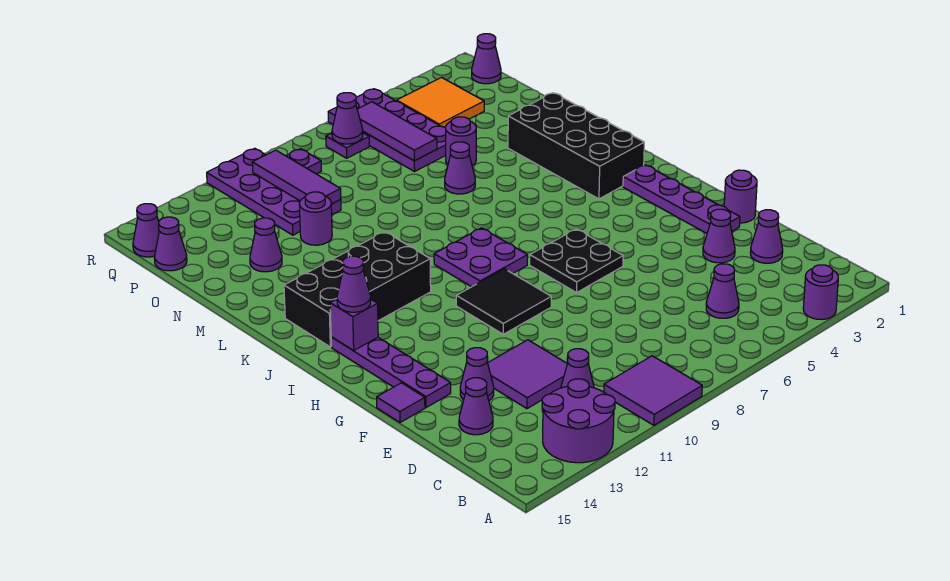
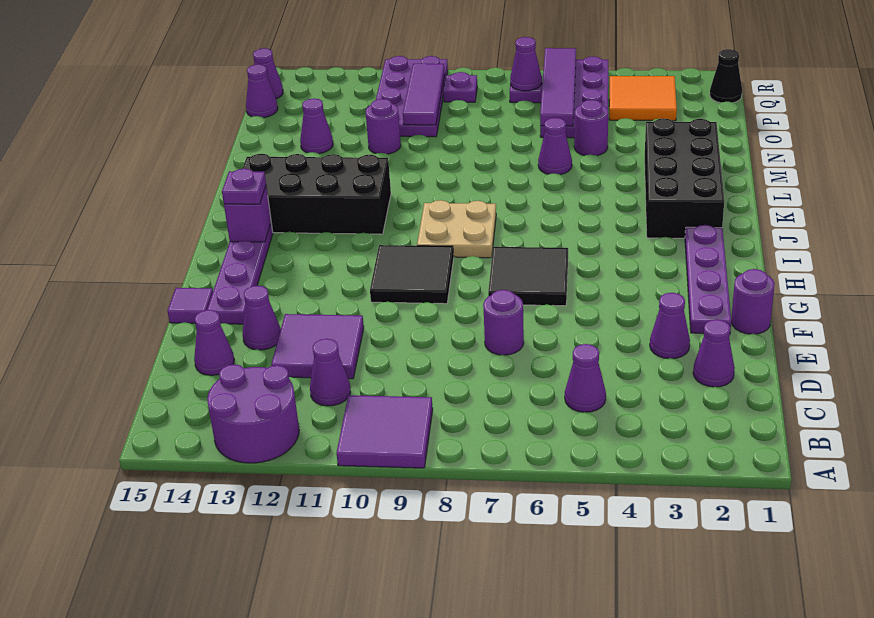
purple 1x1 round brick [803,265,838,319] -> purple 1x1 round brick moved to [483,290,524,355]
black 2x2 plate [530,229,623,293] -> black 2x2 tile [488,247,568,306]
purple 2x2 plate [434,228,527,287] -> tan 2x2 plate [417,200,496,258]
purple 1x1 cone [337,256,371,312] -> purple 1x1 plate [222,169,266,204]
purple 1x3 tile [357,102,437,161] -> purple 1x4 tile [540,48,576,126]
purple 1x1 cone [472,34,501,84] -> black 1x1 cone [710,49,742,103]

